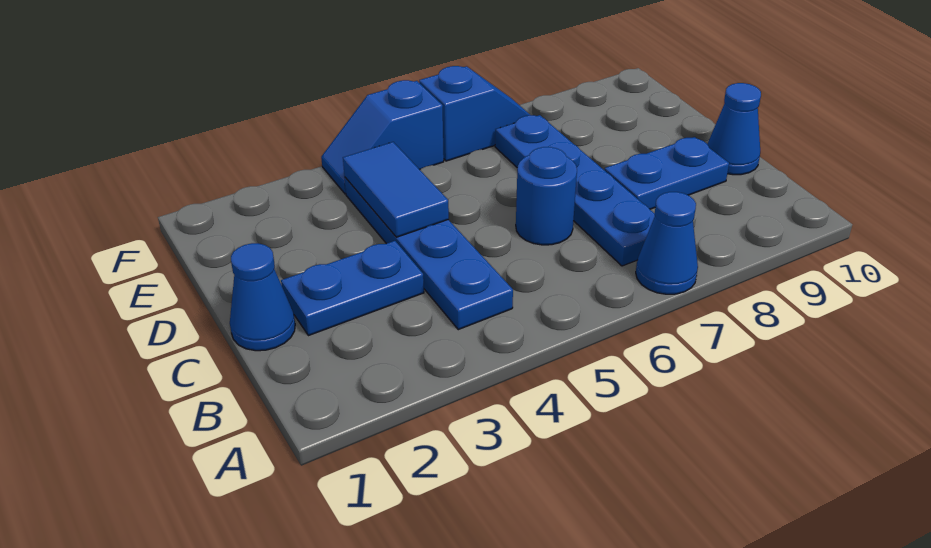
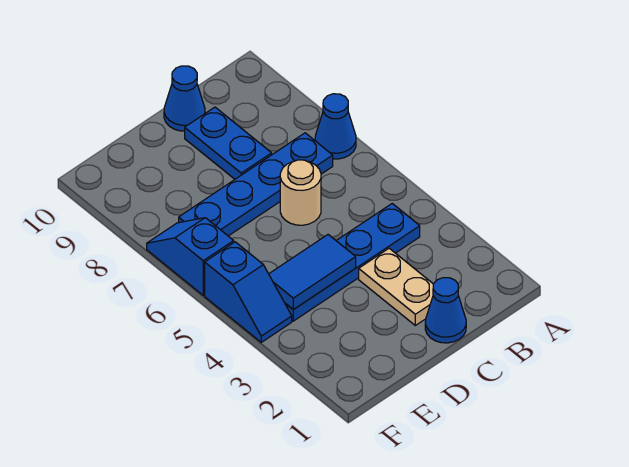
blue 1x2 plate [281,241,424,336] -> tan 1x2 plate [359,248,433,325]
blue 1x1 round brick [516,147,577,245] -> tan 1x1 round brick [280,160,321,225]

